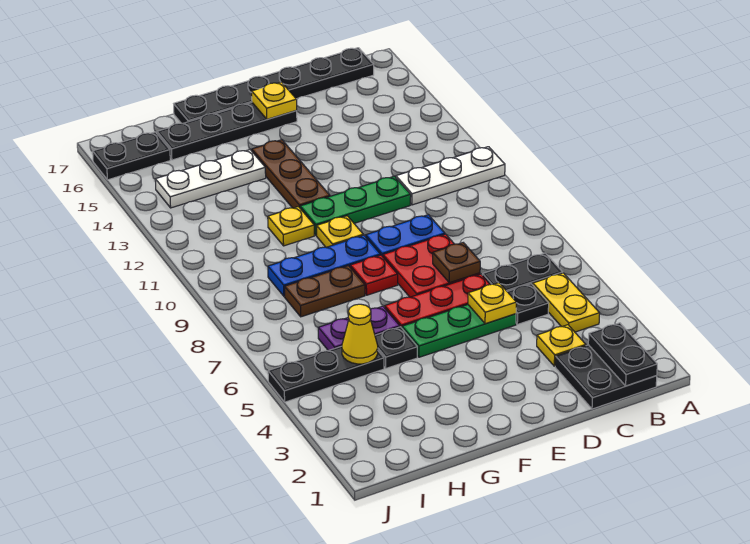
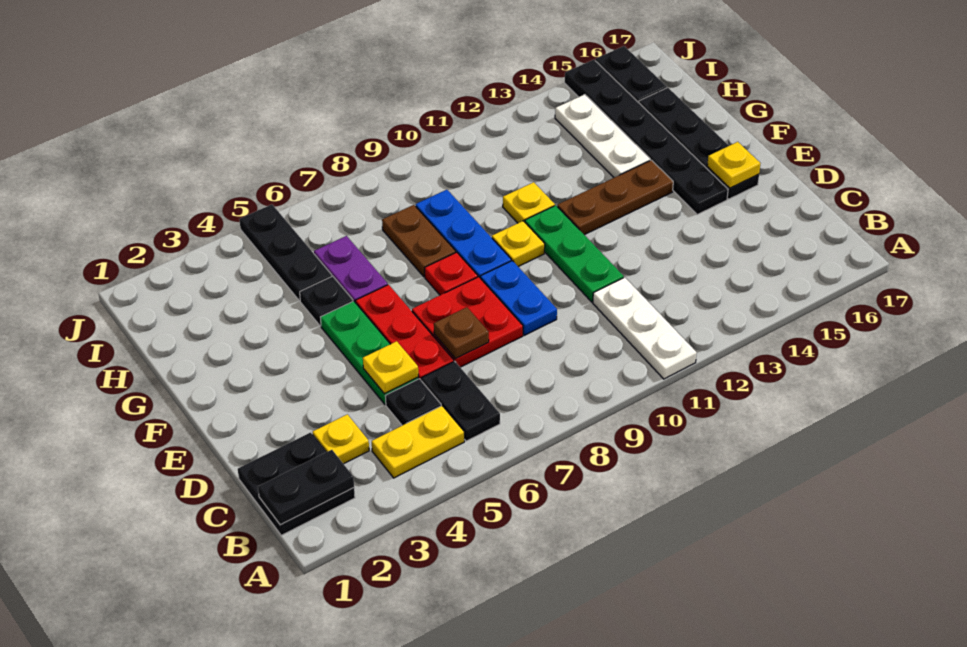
black 1x6 plate [174,48,374,124] -> black 1x6 plate moved to [565,60,728,214]
yellow 1x1 cone [342,304,378,364] -> none

